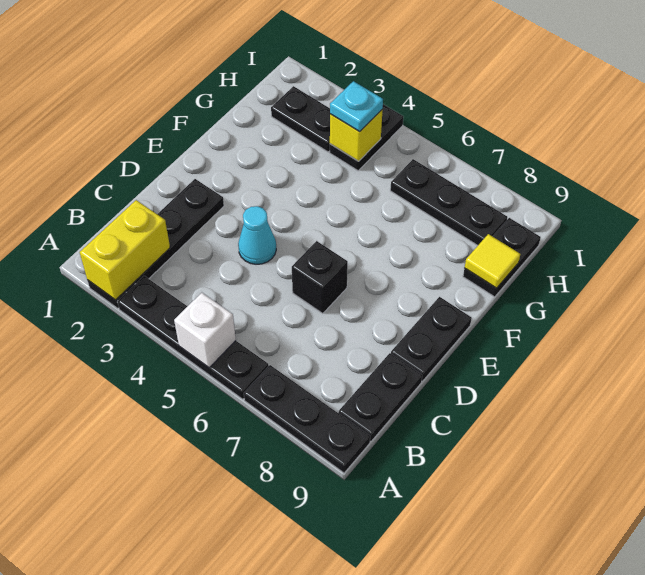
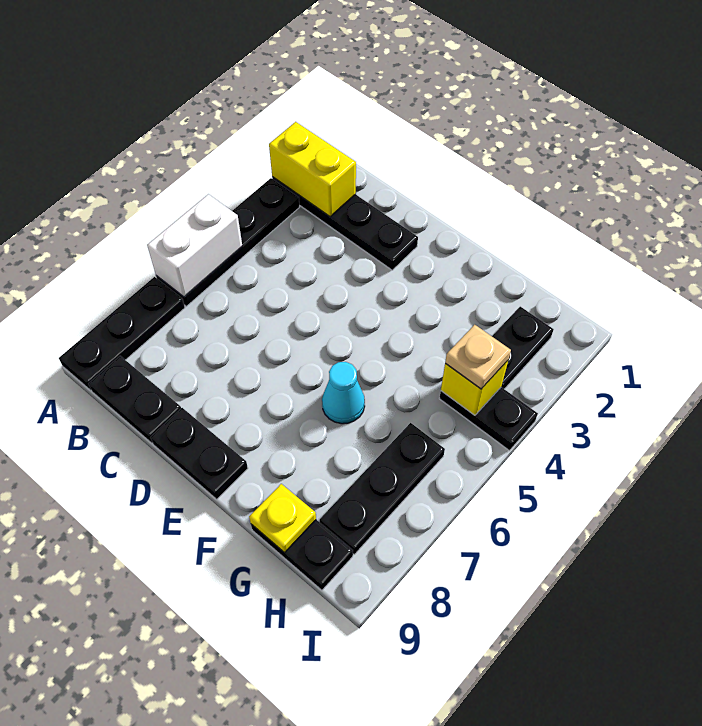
white 1x1 brick [174,293,236,368] -> white 1x2 brick [147,194,242,297]
cyan 1x1 cone [238,206,276,264] -> cyan 1x1 cone moved to [322,362,365,424]
black 1x1 brick [292,241,348,314] -> none
yellow 1x1 tile [465,234,520,288] -> yellow 1x1 plate [249,484,316,553]
cyan 1x1 plate [330,81,383,132] -> tan 1x1 plate [445,325,511,389]

